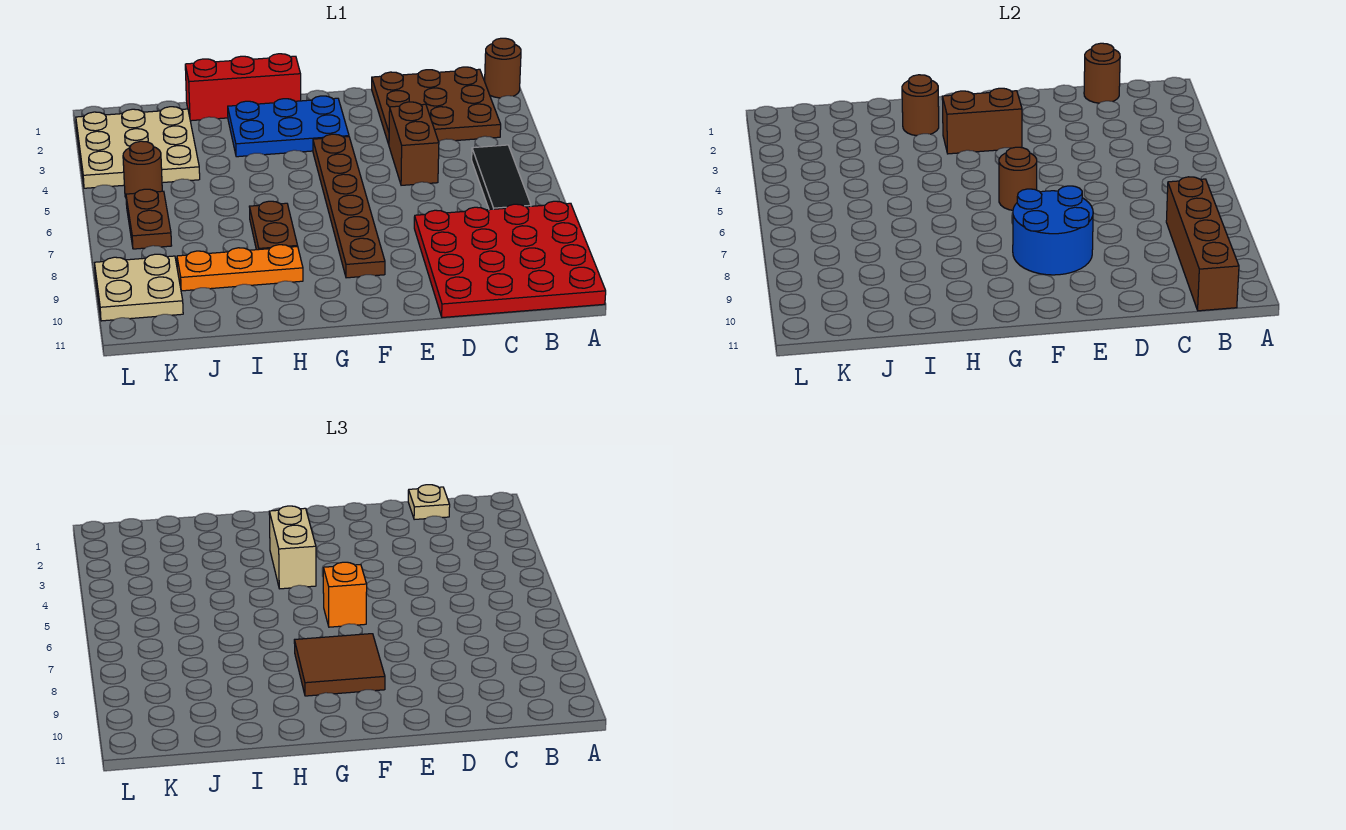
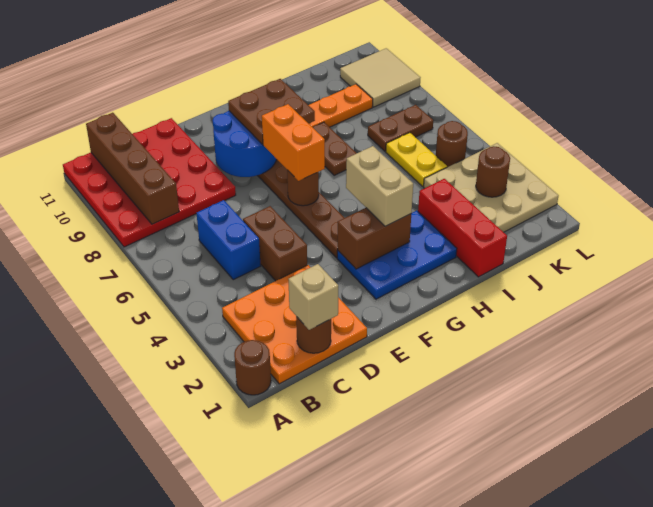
brown 3x3 plate [372,67,501,144] -> orange 3x3 plate [222,265,367,384]
black 1x3 tile [472,145,531,210] -> none
tan 1x1 plate [408,485,450,520] -> tan 1x1 brick [288,264,338,330]
none -> blue 1x2 brick [196,200,261,280]
orange 1x1 brick [323,562,367,627] -> orange 1x2 brick [262,104,325,181]
brown 2x2 tile [294,634,385,696] -> brown 2x2 plate [228,79,315,144]
red 1x3 brick [185,54,301,121] -> red 1x3 brick turned to [418,179,507,277]
brown 1x1 round brick [902,75,939,136] -> brown 1x1 round brick moved to [476,146,510,197]
none -> yellow 1x2 plate [386,133,447,186]
brown 1x2 plate [126,189,172,249] -> brown 1x2 plate turned to [368,105,433,151]
tan 2x2 plate [95,254,183,321] -> tan 2x2 tile [340,48,420,107]

